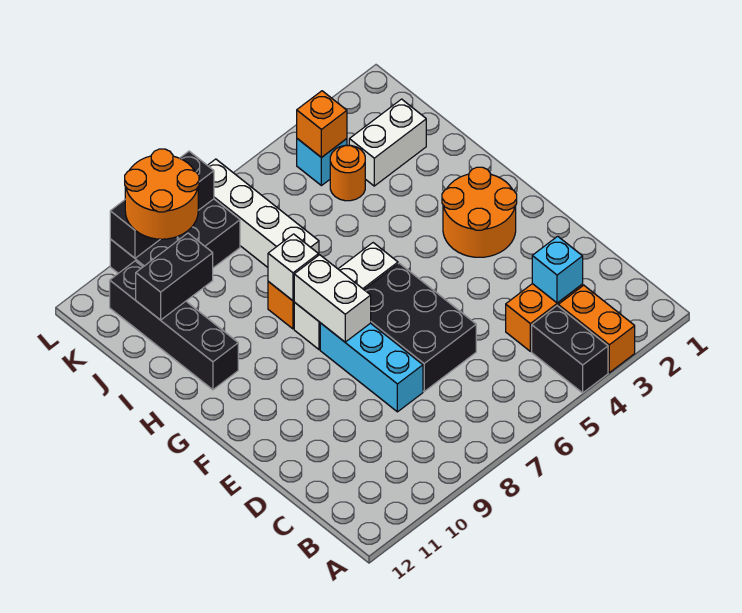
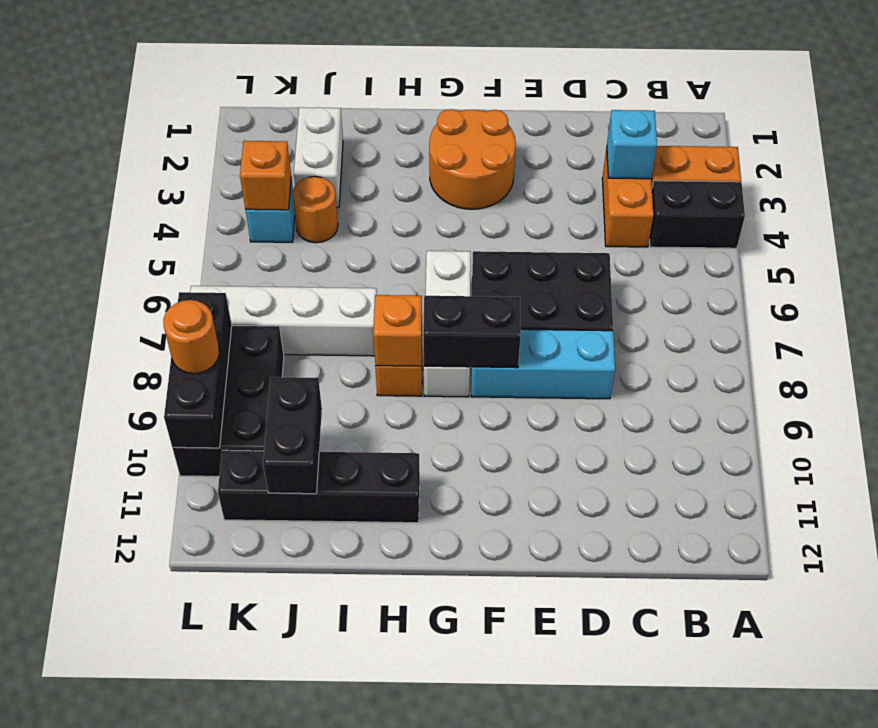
white 1x2 brick [294,255,371,342] -> black 1x2 brick [423,296,521,368]
white 1x1 brick [268,234,318,301] -> orange 1x1 brick [373,295,422,366]
orange 2x2 round brick [125,149,199,239] -> orange 1x1 round brick [163,300,219,374]

